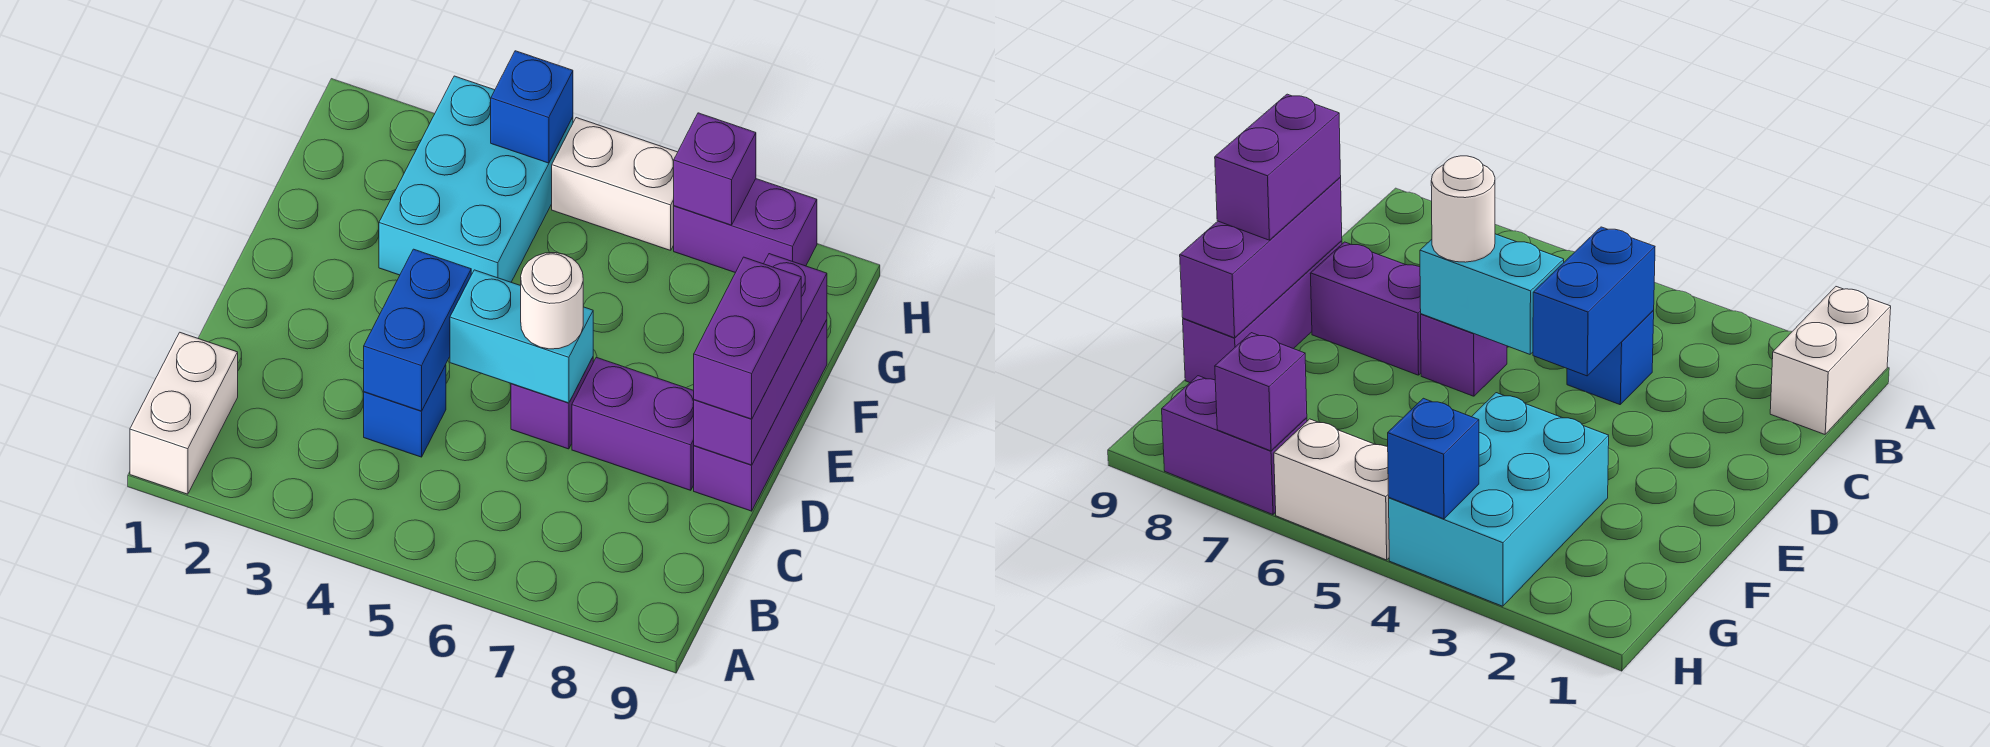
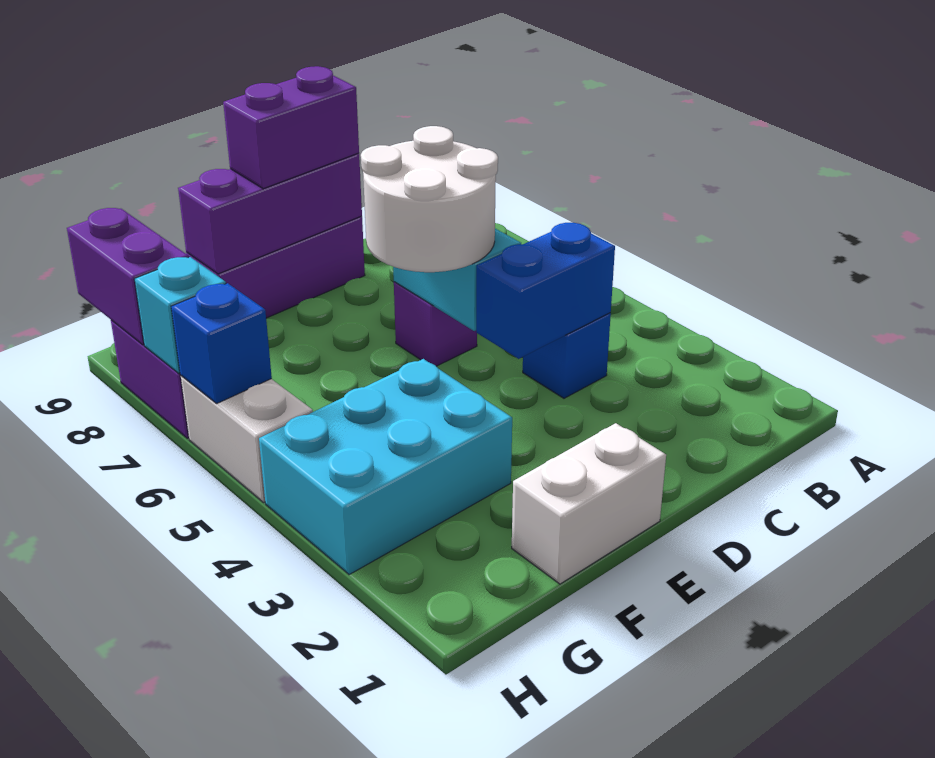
white 1x2 brick [130,333,238,494] -> white 1x2 brick moved to [512,423,666,584]
white 1x1 round brick [521,253,583,349] -> white 2x2 round brick [361,126,498,272]
purple 1x2 brick [572,357,694,490] -> purple 1x2 brick moved to [67,208,188,345]
blue 1x1 brick [491,51,573,163] -> blue 1x1 brick moved to [171,283,272,403]
purple 1x1 brick [674,113,756,225] -> cyan 1x1 brick [134,257,226,373]

